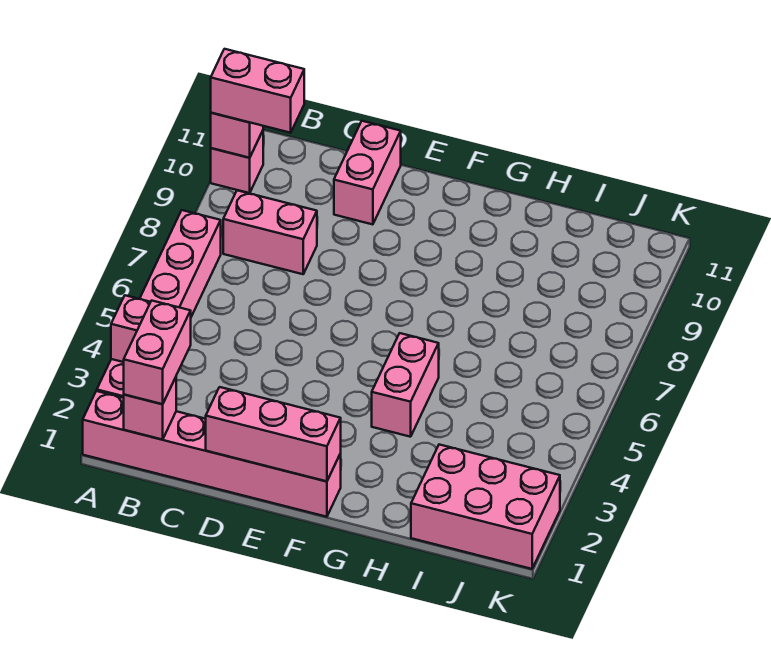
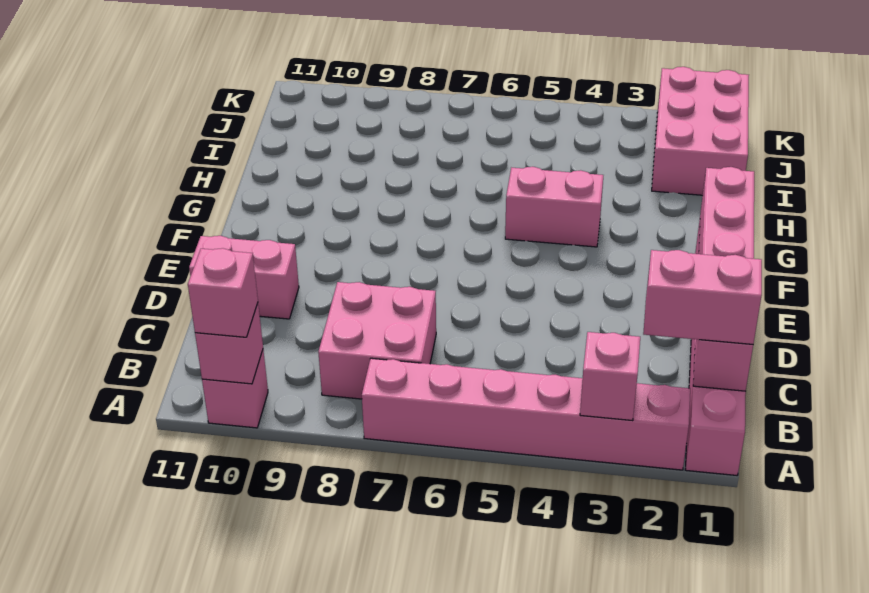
pink 1x2 brick [211,49,304,133] -> pink 1x1 brick [188,248,258,337]
pink 1x2 brick [223,190,317,274] -> pink 2x2 brick [318,282,436,399]

